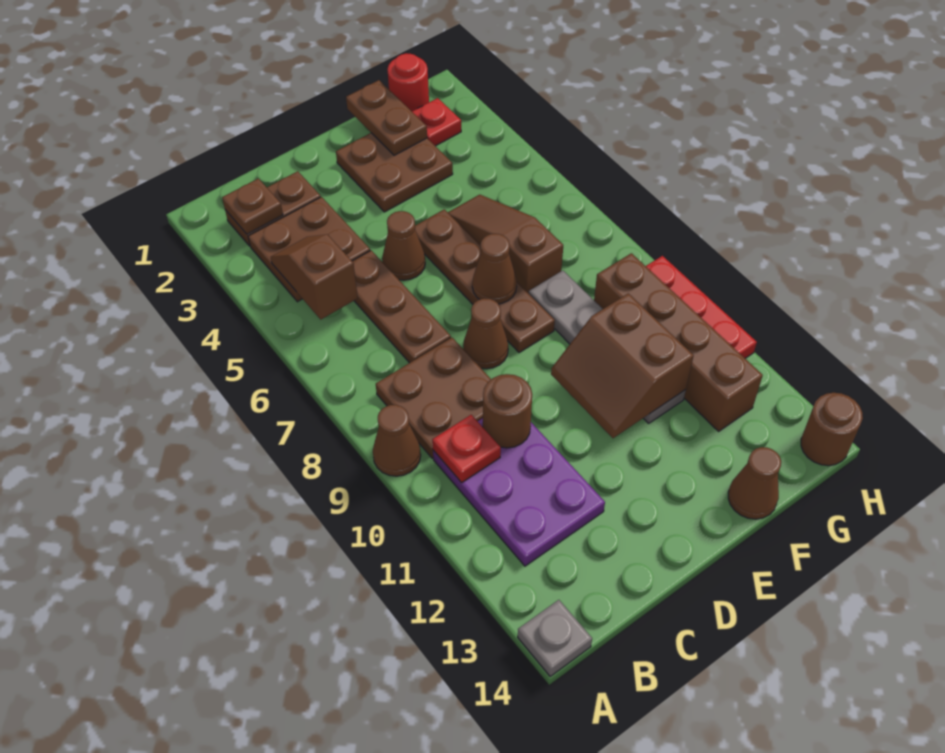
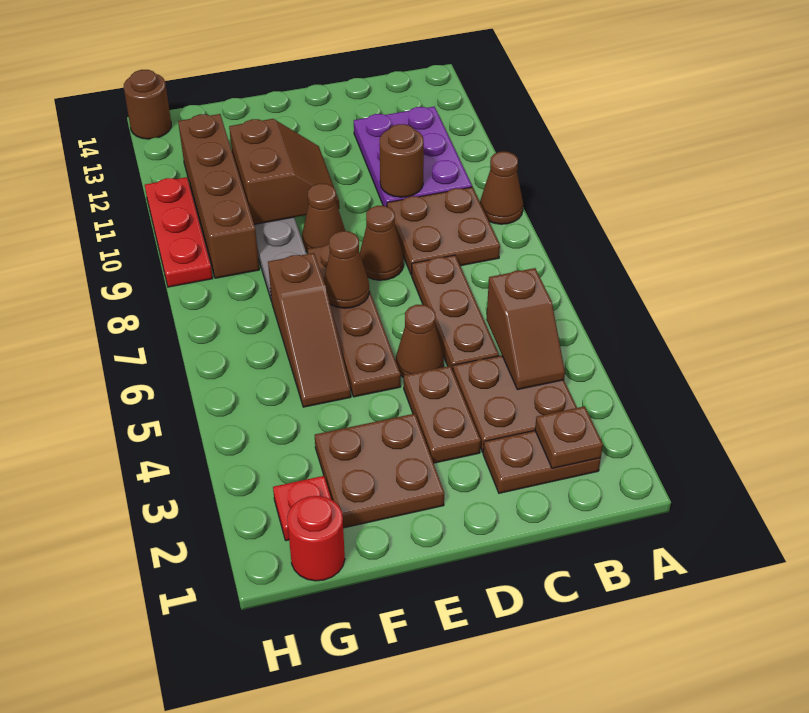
grey 1x1 plate [518,600,592,676] -> none
red 1x1 plate [432,415,501,483] -> none
brown 1x2 plate [346,80,427,155] -> brown 1x2 plate moved to [404,366,481,463]
brown 1x1 cone [728,447,781,519] -> brown 1x1 cone moved to [302,184,345,252]

